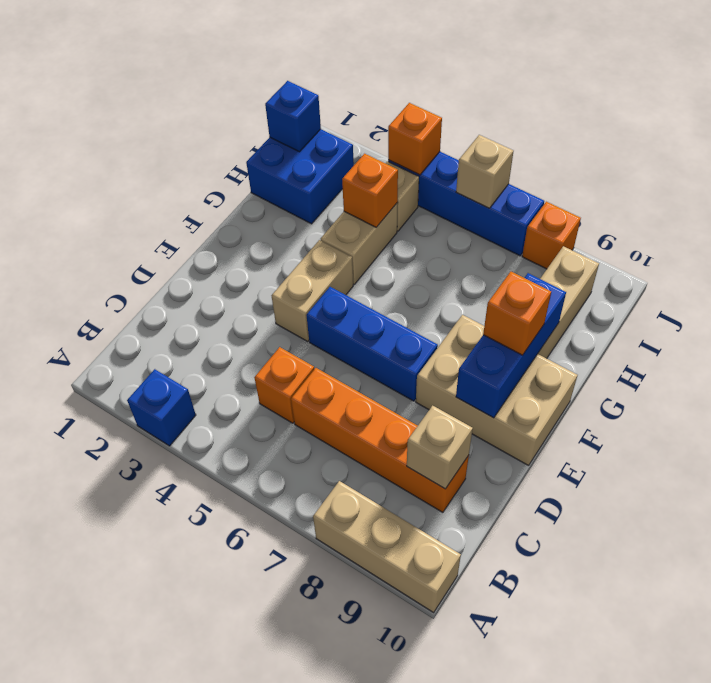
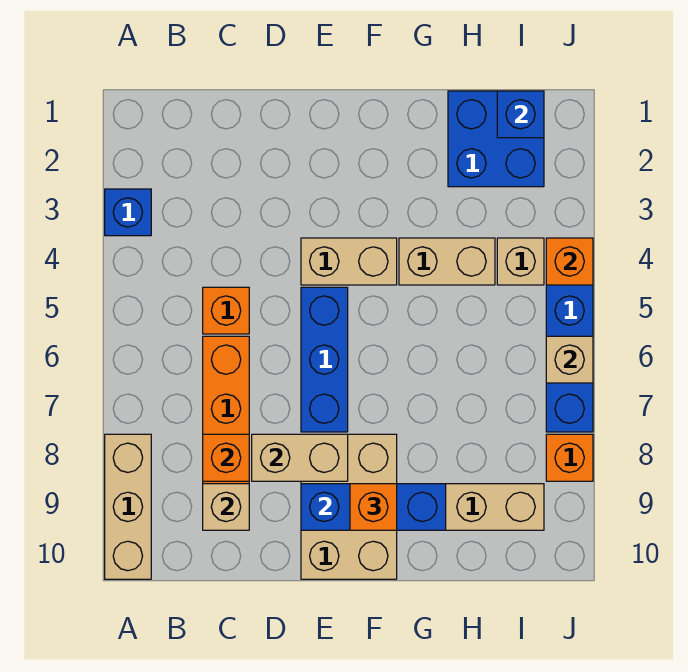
none -> tan 1x2 brick [252,434,348,481]
orange 1x1 brick [342,154,398,227] -> orange 1x1 brick moved to [203,434,249,481]

